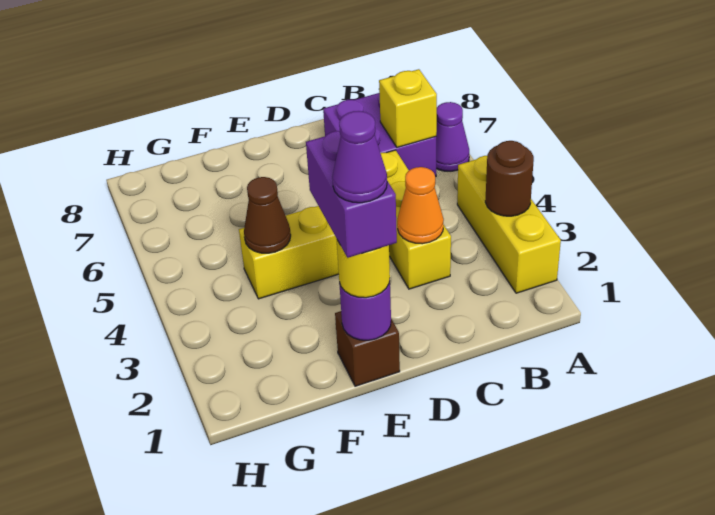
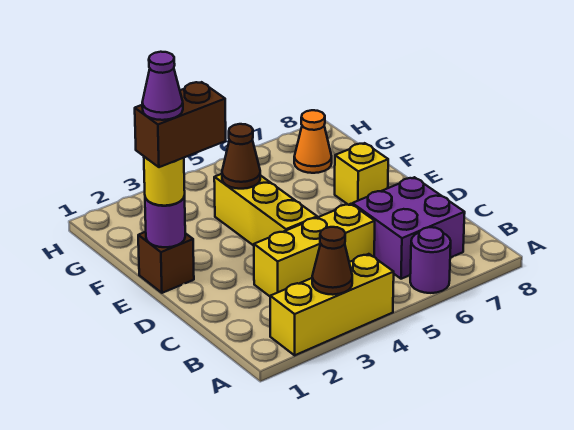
brown 1x1 round brick [485,141,534,216] -> brown 1x1 cone [312,227,352,295]
purple 1x1 cone [436,102,469,171] -> purple 1x1 round brick [410,227,451,293]
yellow 1x1 brick [379,69,437,147] -> yellow 1x1 brick moved to [335,143,388,205]
orange 1x1 cone [397,167,444,244] -> orange 1x1 cone moved to [294,110,332,173]
purple 1x2 brick [306,131,397,258] -> brown 1x2 brick [135,82,226,167]

